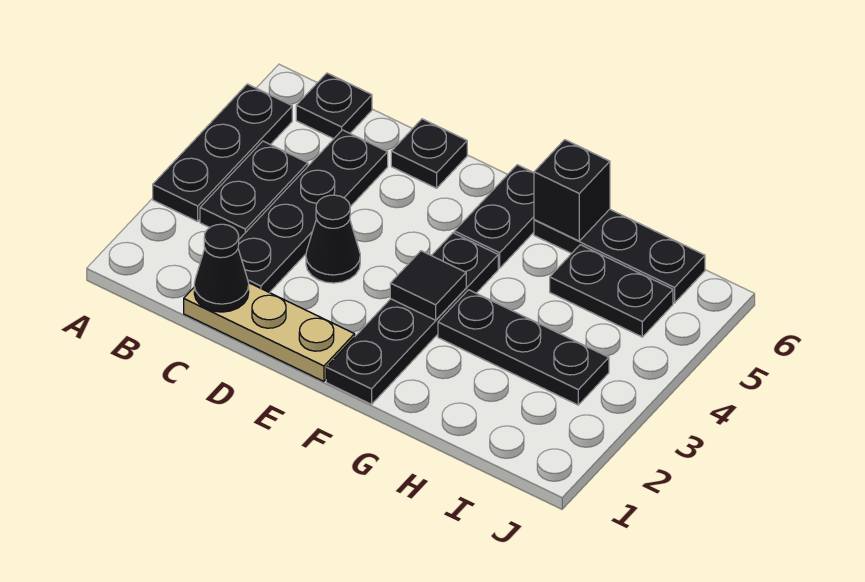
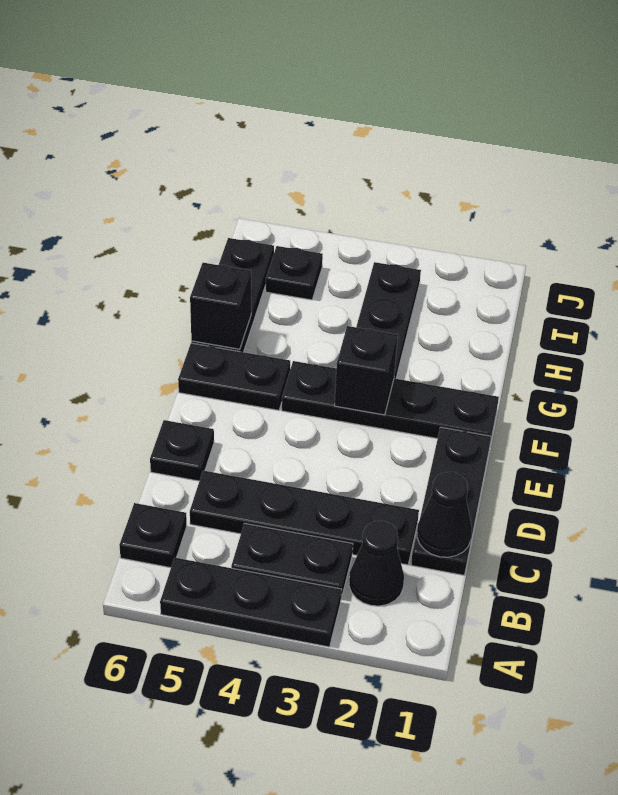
tan 1x3 plate [184,283,355,381] -> black 1x3 plate [411,427,491,575]
black 1x1 cone [306,195,360,283] -> black 1x1 cone moved to [349,521,404,606]
black 1x1 tile [390,251,466,320] -> black 1x1 brick [335,326,398,415]
black 1x2 plate [550,245,673,337] -> black 1x1 plate [266,246,323,300]

